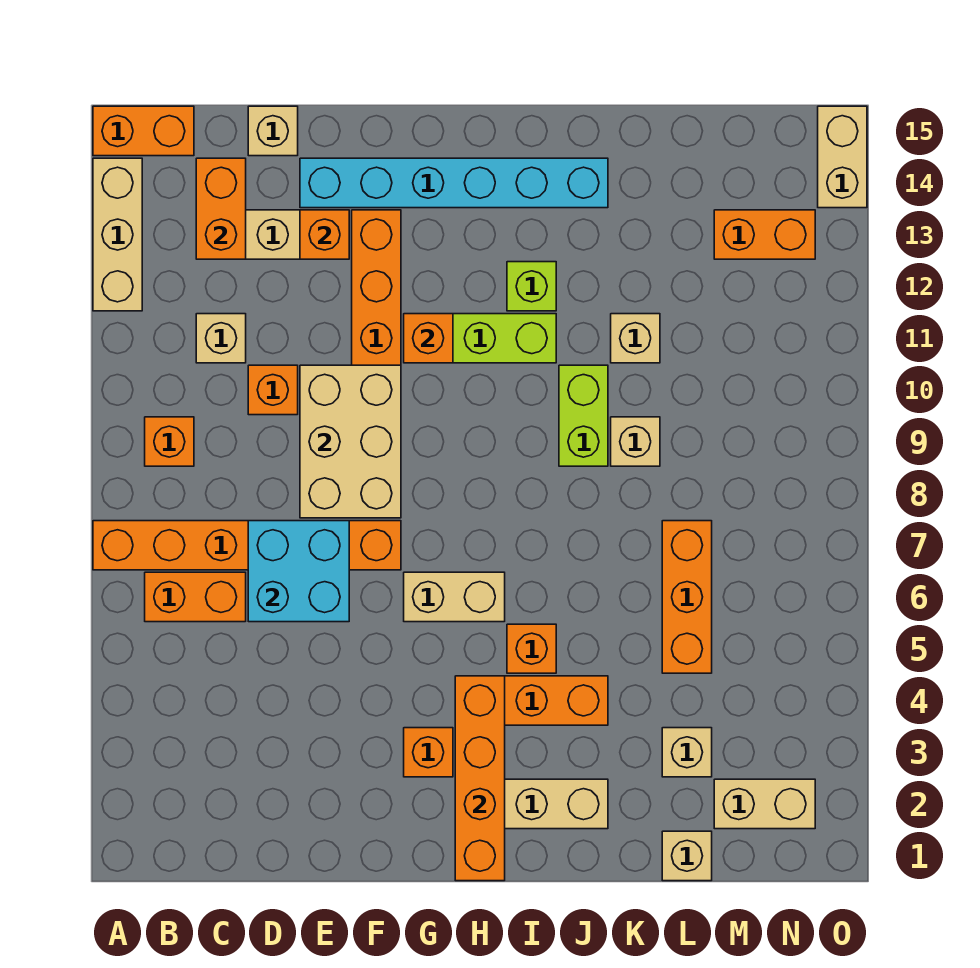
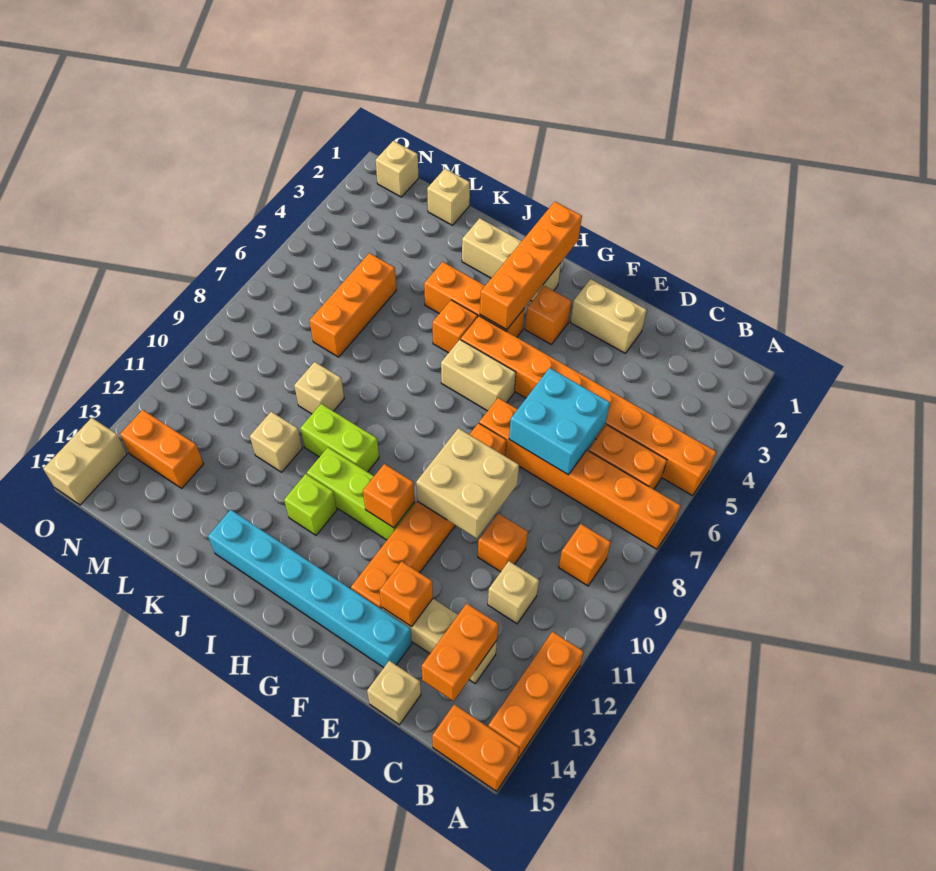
none -> orange 1x8 brick [461,316,716,496]
tan 1x3 brick [93,158,142,311] -> orange 1x3 brick [488,632,584,758]
tan 2x3 brick [300,365,401,518] -> tan 2x2 brick [416,428,519,538]
lime 1x2 brick [559,365,608,466] -> lime 1x2 brick turned to [300,404,379,472]
tan 1x1 brick [662,728,712,777] -> tan 1x1 brick moved to [376,141,418,197]
tan 1x2 brick [714,779,815,829] -> tan 1x2 brick moved to [570,279,647,353]

